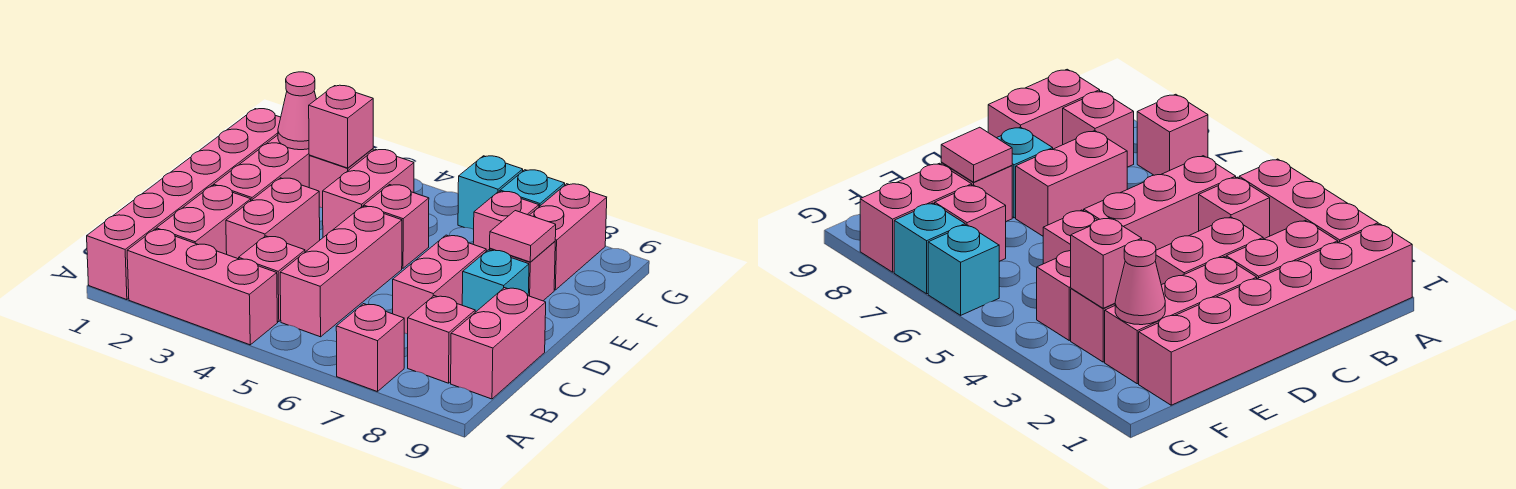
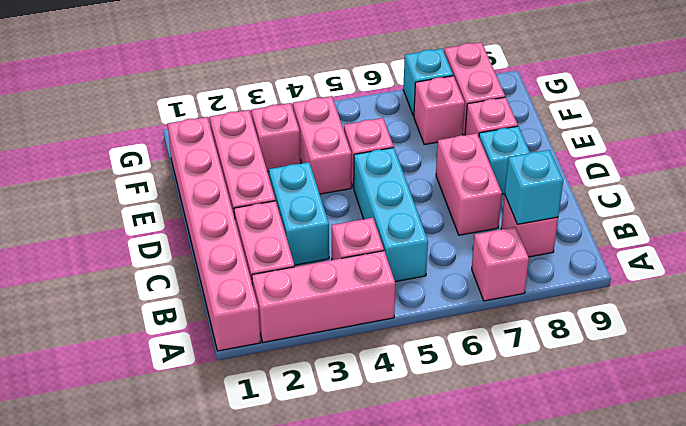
pink 1x3 brick [280,206,402,337] -> cyan 1x3 brick [354,148,428,282]
pink 1x2 brick [451,288,546,399] -> none
pink 1x2 brick [226,178,320,259] -> cyan 1x2 brick [269,162,329,265]
pink 1x1 tile [490,211,556,262] -> none
pink 1x1 cone [278,72,316,150] -> none
pink 1x1 brick [309,85,373,168] -> none
cyan 1x1 brick [458,156,523,229] -> cyan 1x1 brick moved to [505,150,563,224]

